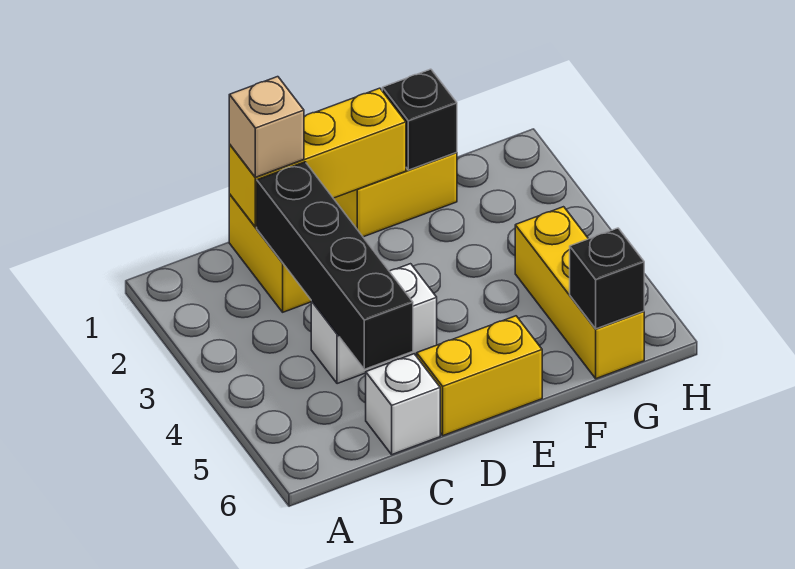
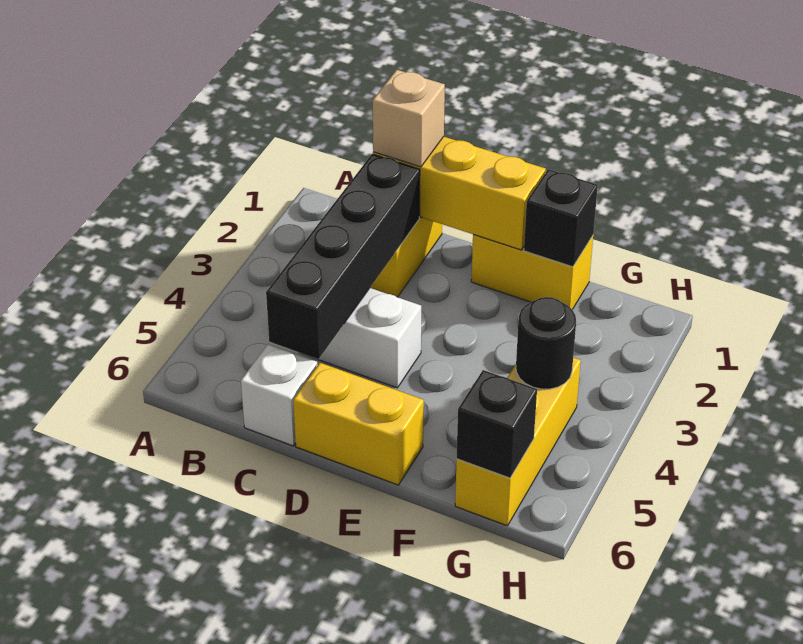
none -> black 1x1 round brick [516,297,576,389]

